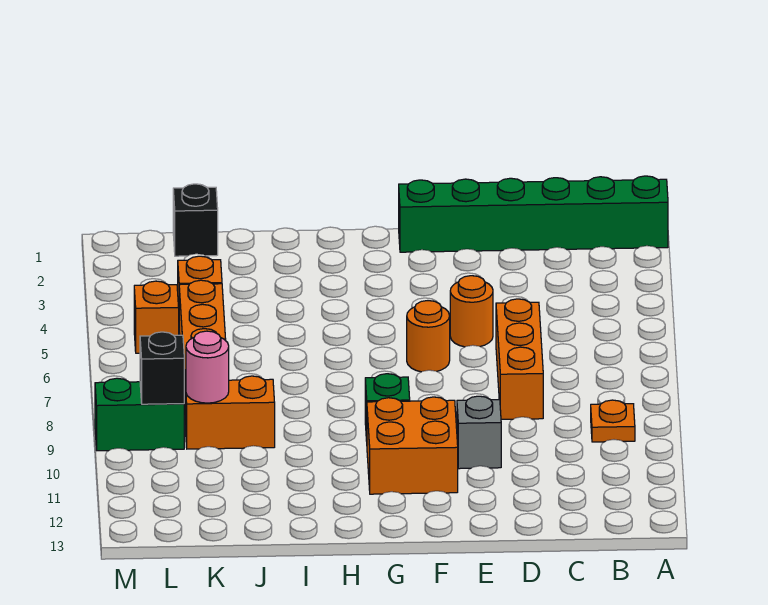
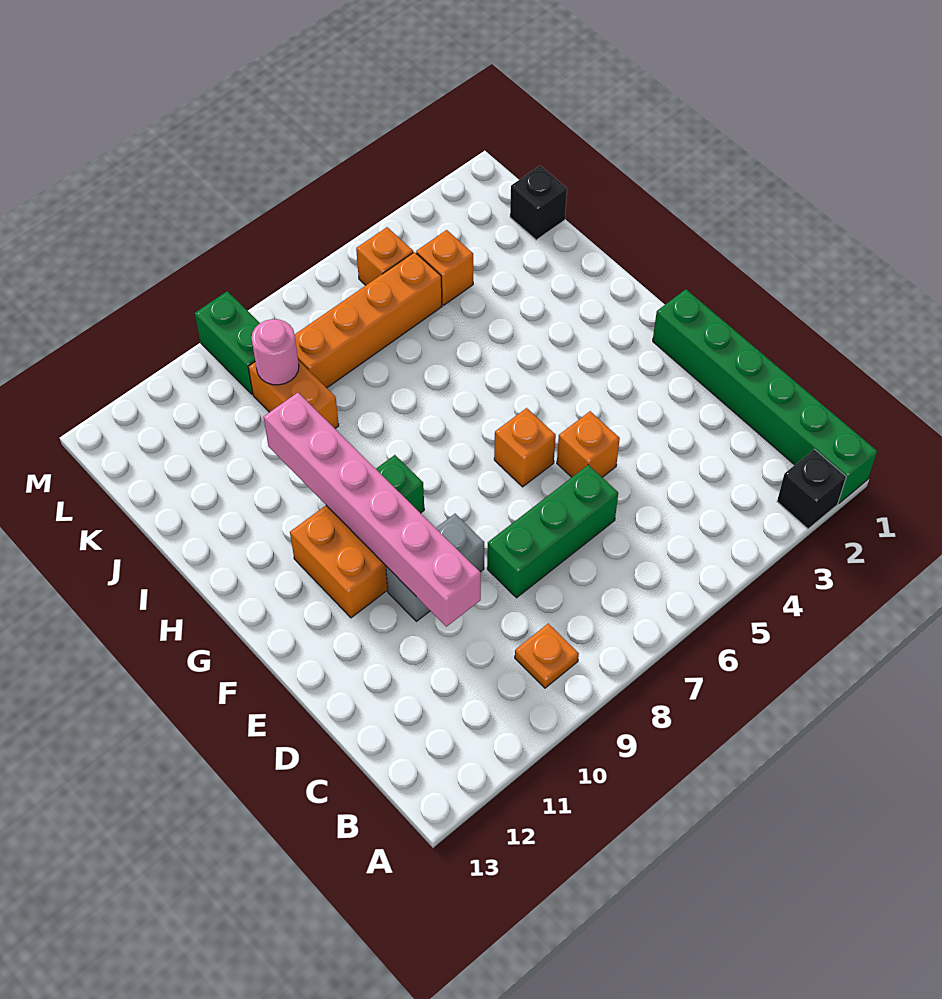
orange 1x3 brick [496,299,543,419] -> green 1x3 brick [487,465,618,598]
none -> pink 1x6 brick [264,393,481,627]
orange 1x1 round brick [450,276,493,347] -> orange 1x1 brick [557,411,620,477]
grey 1x1 brick [457,396,501,469] -> grey 1x2 brick [386,514,484,621]
orange 1x1 round brick [407,301,450,372] -> orange 1x1 brick [494,408,556,487]
black 1x1 brick [140,332,184,404] -> black 1x1 brick moved to [777,449,846,529]

